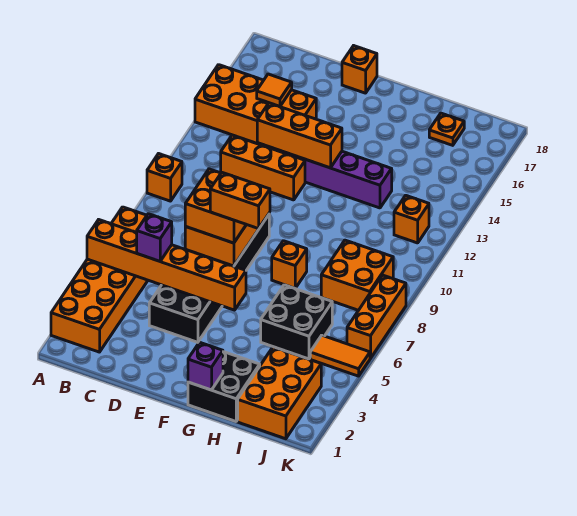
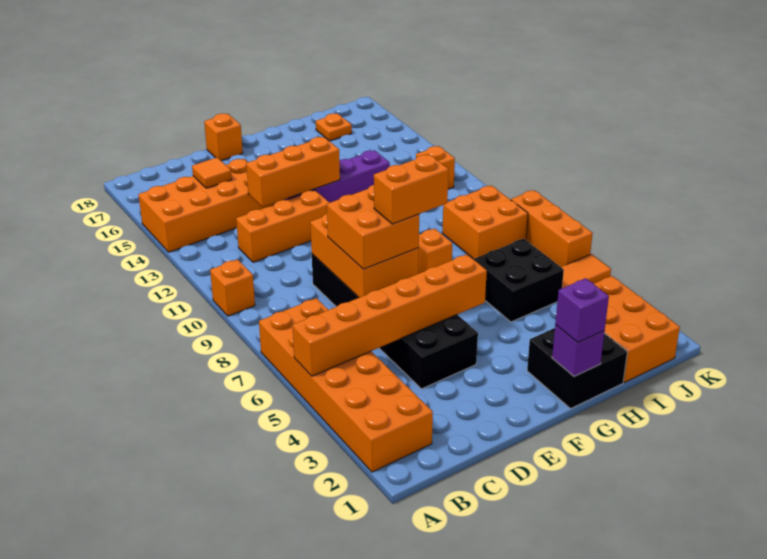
purple 1x1 brick [137,214,172,261] -> purple 1x1 brick moved to [555,278,609,343]

